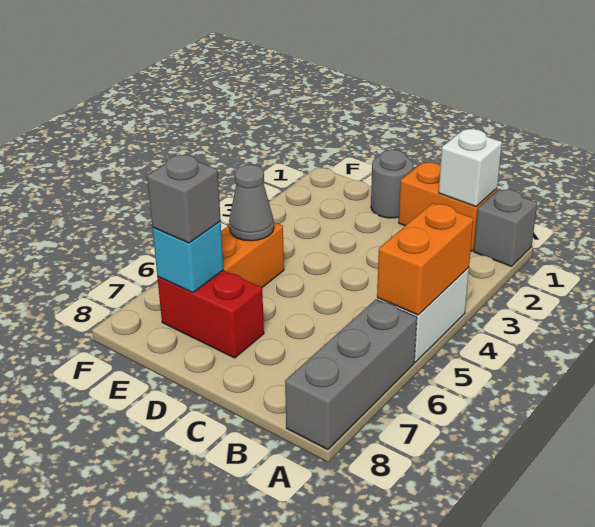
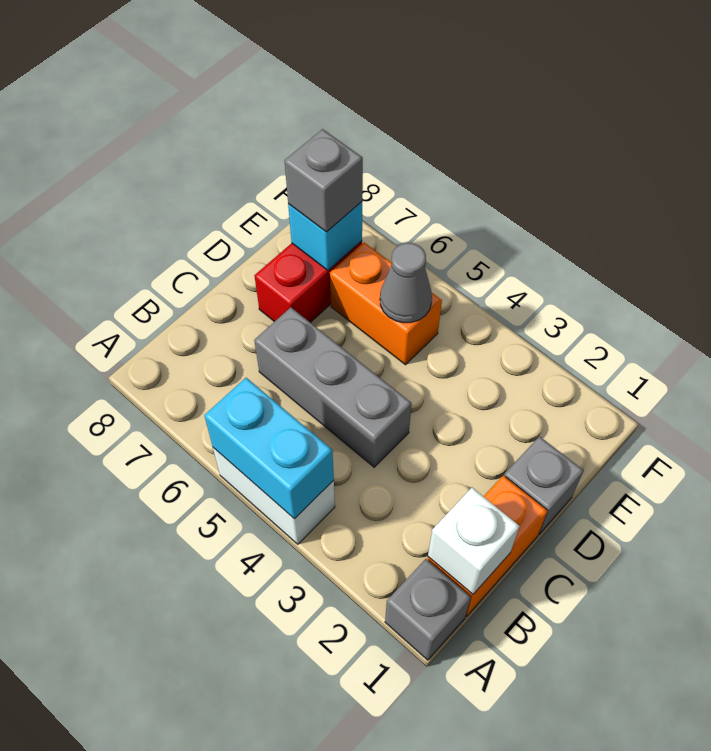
orange 1x2 brick [377,203,473,315] -> cyan 1x2 brick [204,378,334,519]
grey 1x3 brick [285,299,417,450] -> grey 1x3 brick moved to [254,307,412,467]
grey 1x1 round brick [371,150,413,218] -> grey 1x1 brick [504,436,584,534]

